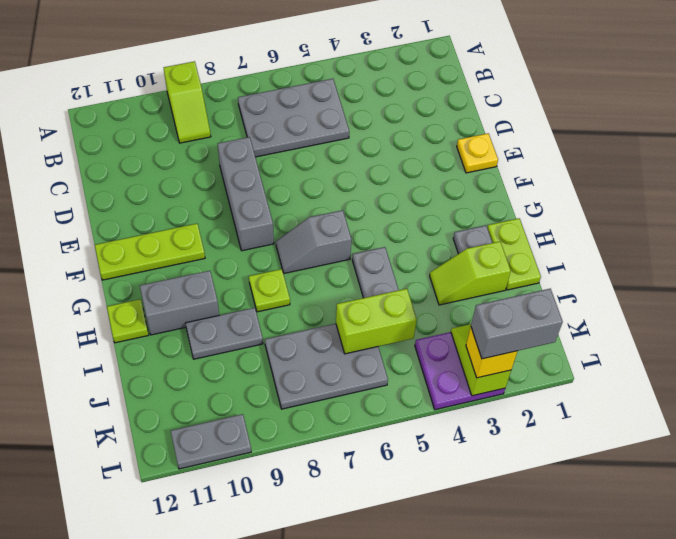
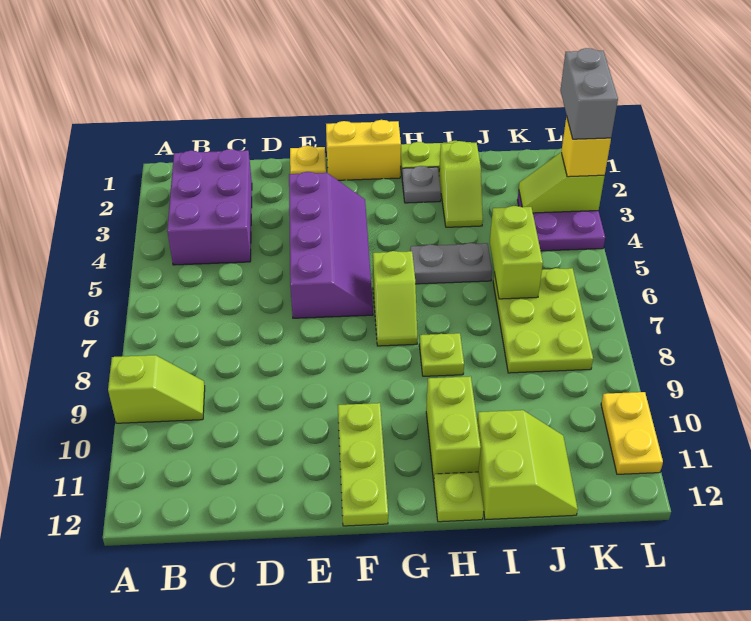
none -> purple 2x3 brick [167,149,252,265]
grey 2x3 plate [238,79,349,157] -> none
grey 1x3 brick [218,137,274,251] -> none
none -> purple 2x4 slope [289,172,373,318]
none -> yellow 1x2 brick [326,120,401,180]
grey 1x2 slope [276,210,352,273] -> lime 1x2 slope [373,251,417,346]
grey 1x2 brick [140,271,219,335] -> lime 1x2 brick [426,376,481,481]
grey 1x2 plate [186,308,263,359] -> none
none -> lime 2x2 slope [477,410,578,520]
grey 2x3 plate [265,324,388,409] -> lime 2x3 plate [493,268,593,373]
grey 1x2 plate [171,414,251,469] -> yellow 1x2 plate [601,392,663,474]

